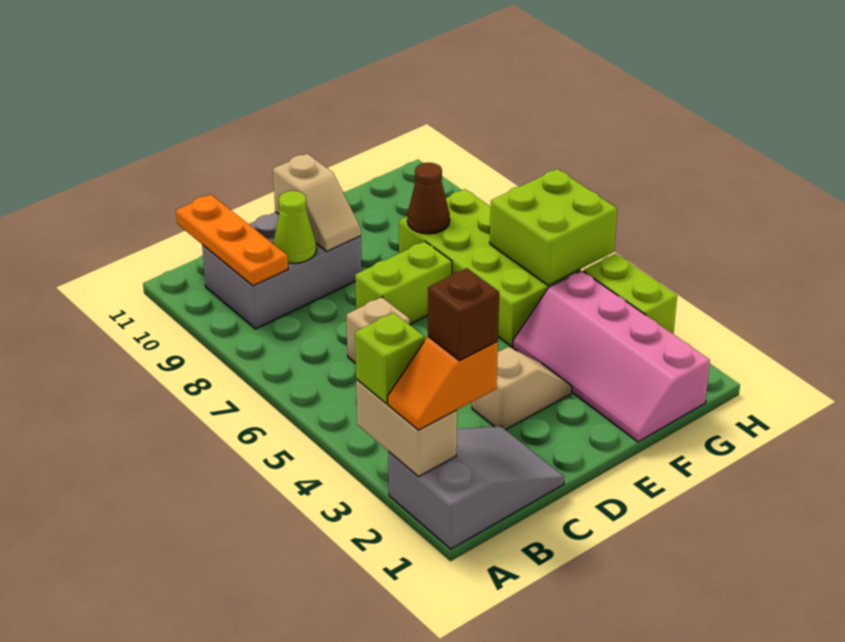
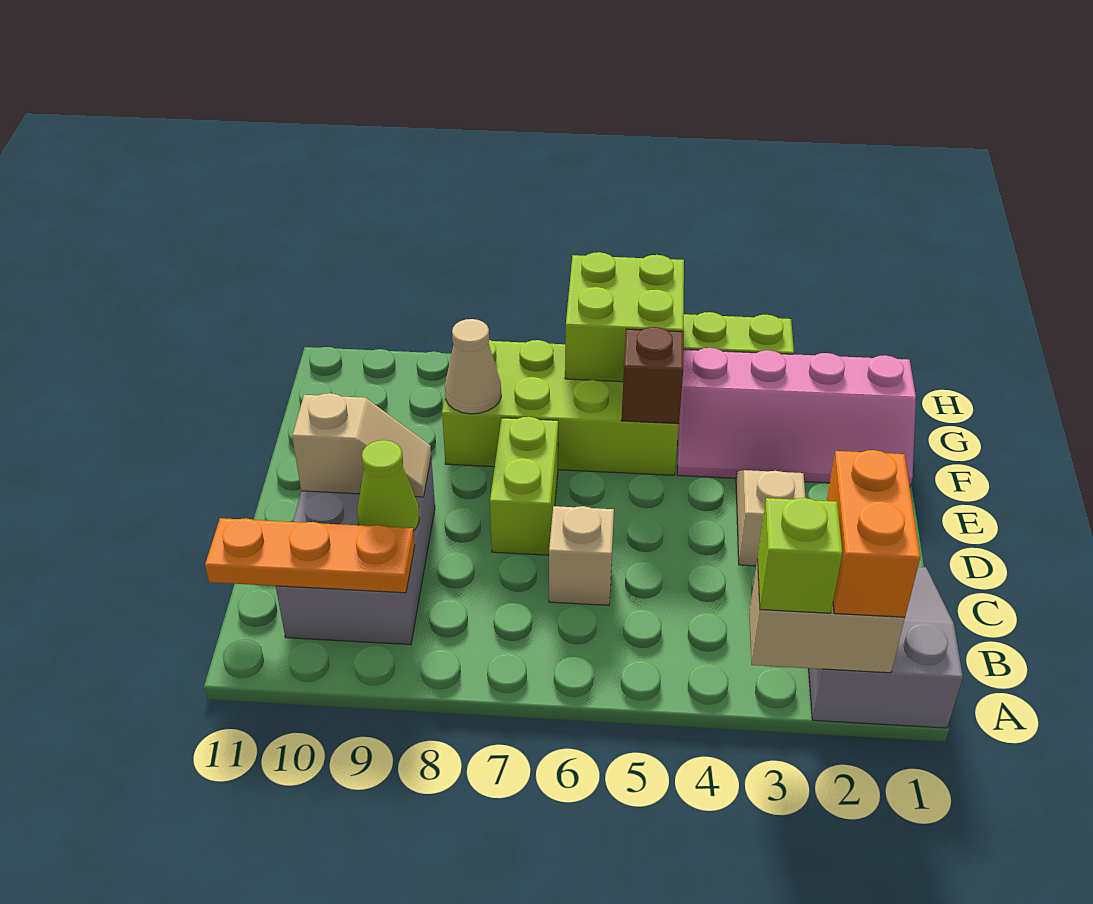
orange 1x2 slope [388,337,498,430] -> orange 1x2 brick [826,450,920,617]
brown 1x1 brick [428,268,499,360] -> brown 1x1 brick moved to [622,327,684,424]
brown 1x1 cone [407,163,450,234] -> tan 1x1 cone [445,319,501,414]

